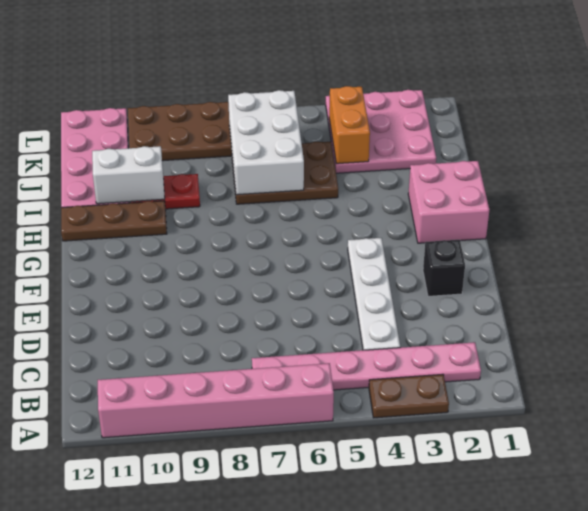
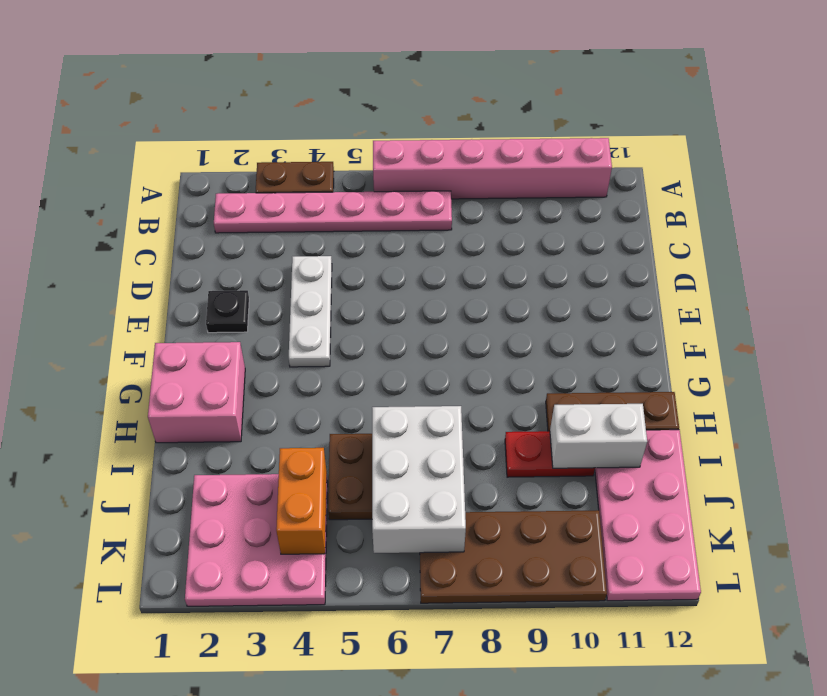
white 1x4 plate [348,238,400,350] -> white 1x3 plate [289,256,332,367]
black 1x1 brick [423,240,465,296] -> black 1x1 plate [206,290,249,333]

